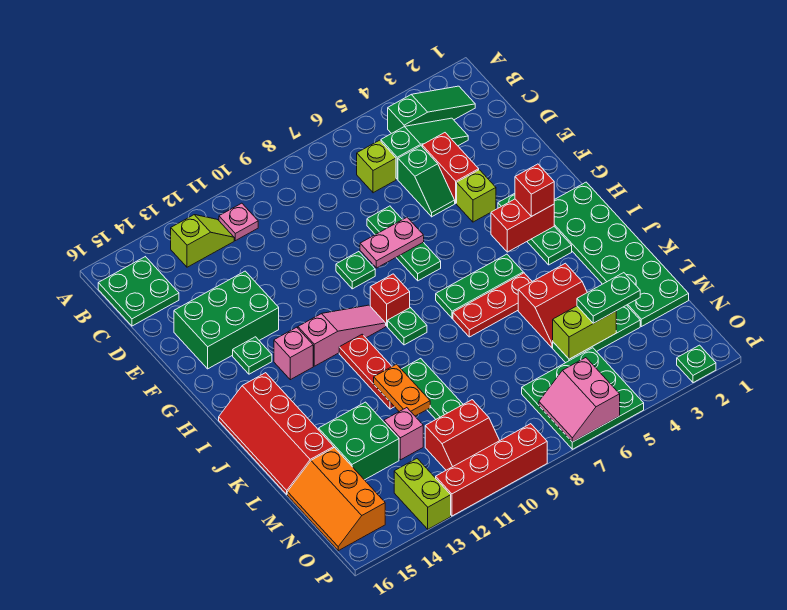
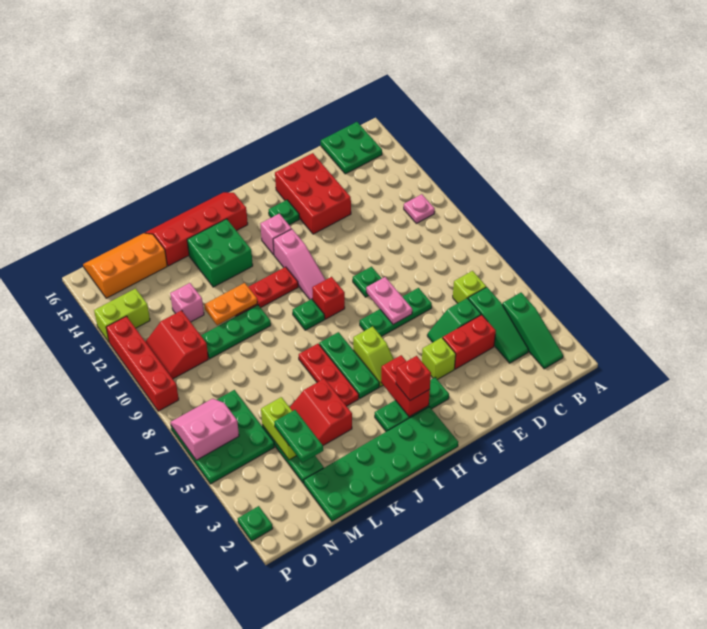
lime 1x2 slope [171,215,234,267] -> lime 1x2 slope moved to [353,326,393,387]
green 2x3 brick [174,271,279,369] -> red 2x3 brick [275,153,351,234]
green 2x2 brick [319,402,399,480] -> green 2x2 brick moved to [187,219,253,287]

